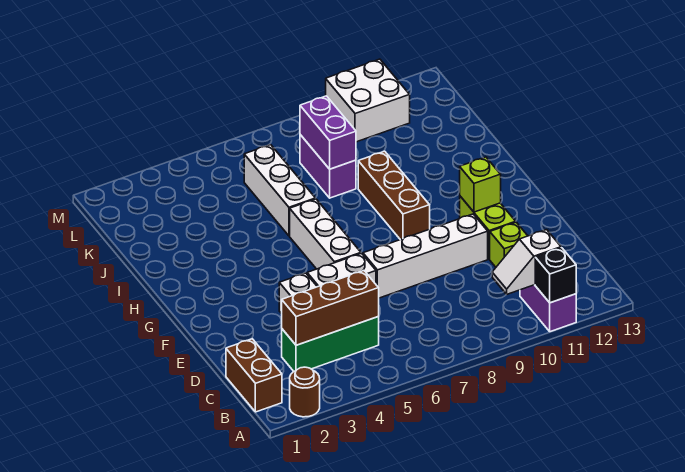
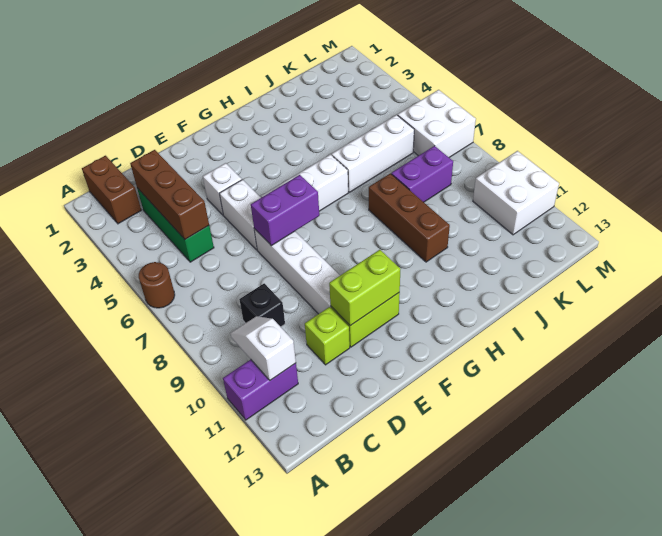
brown 1x1 round brick [290,367,320,417] -> brown 1x1 round brick moved to [139,262,175,308]
black 1x1 brick [535,248,576,303] -> black 1x1 brick moved to [239,283,285,327]
brown 1x2 brick [226,339,282,412] -> brown 1x2 brick turned to [82,156,141,224]
lime 1x1 brick [460,157,501,212] -> lime 1x2 brick [329,250,400,326]
brown 1x3 brick [358,151,430,240] -> brown 1x3 brick turned to [369,173,450,262]
purple 1x2 brick [300,96,356,169] -> purple 1x2 brick moved to [251,175,319,246]
none -> white 2x2 brick [398,90,476,157]

